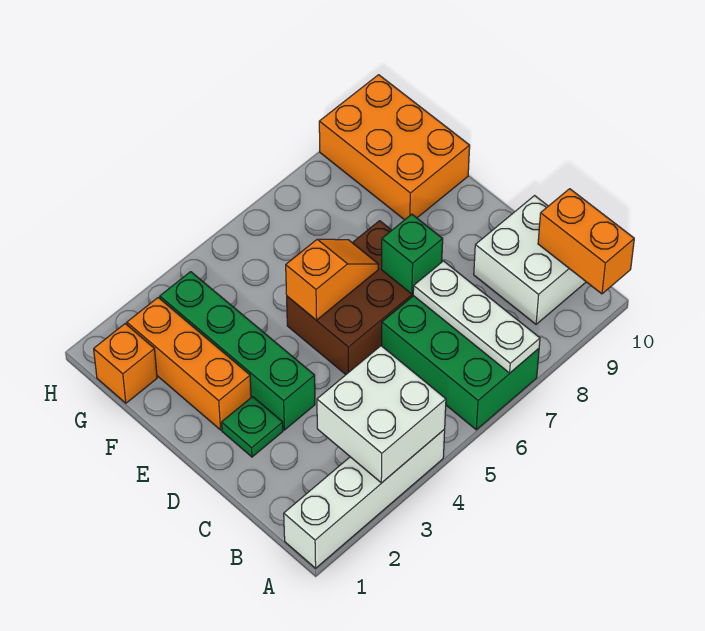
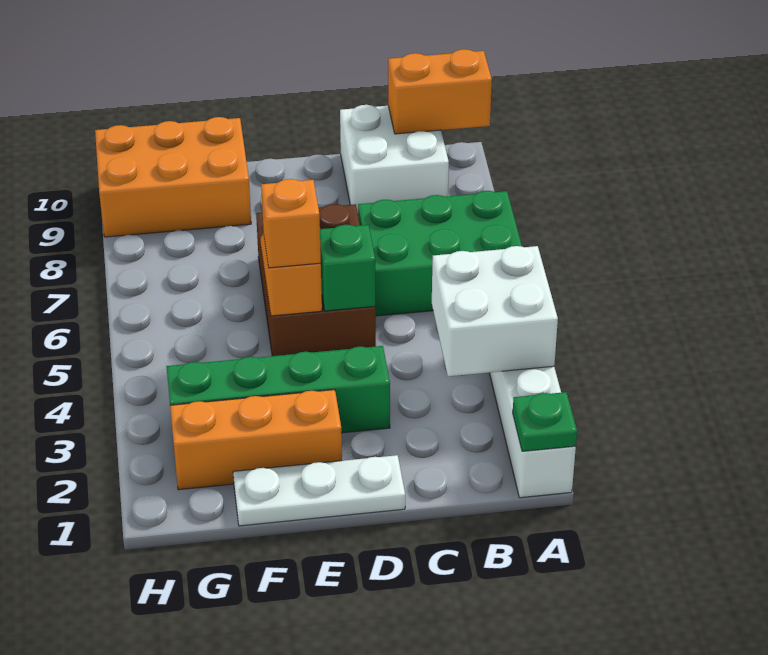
white 1x3 plate [413,261,540,373] -> white 1x3 plate moved to [233,455,405,526]
green 1x1 plate [222,397,283,457] -> green 1x1 plate moved to [513,392,577,451]
green 1x1 brick [381,214,443,294] -> green 1x1 brick moved to [320,225,375,311]
orange 1x1 brick [94,324,157,403] -> orange 1x1 brick moved to [261,179,321,268]

